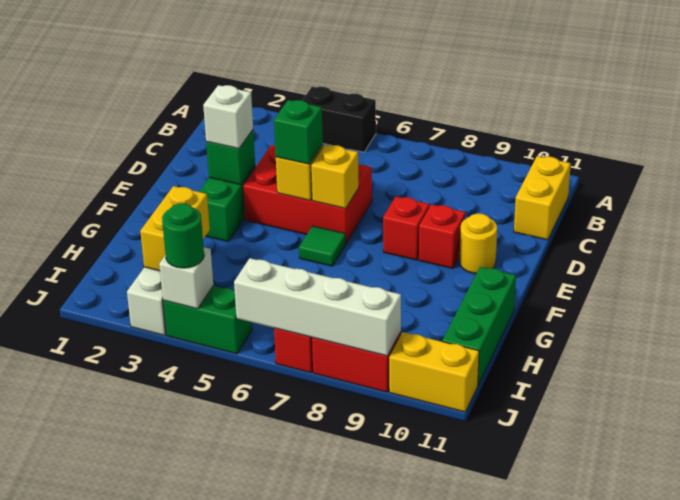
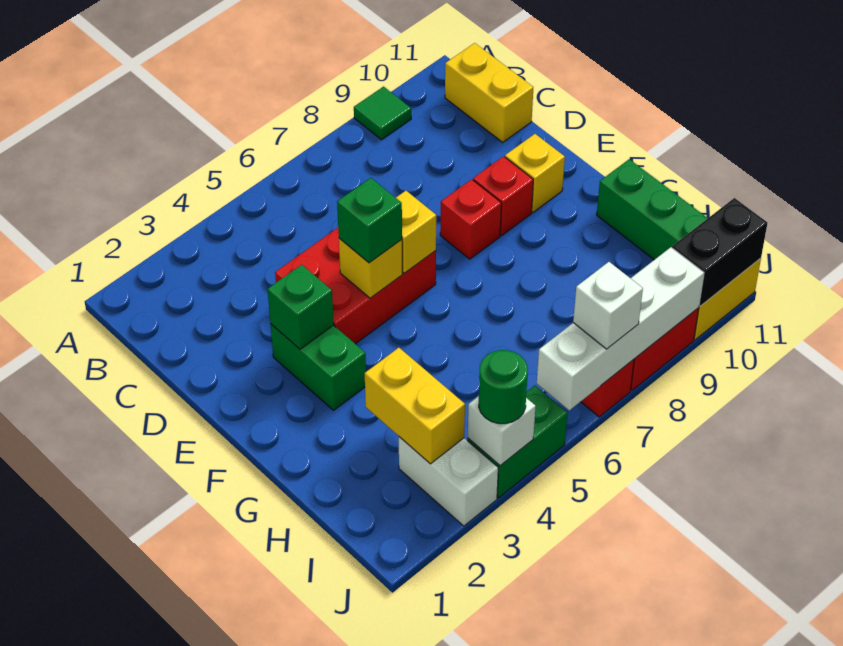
black 1x2 brick [302,87,376,152] -> black 1x2 brick moved to [672,198,768,306]
white 1x1 brick [203,85,253,149] -> white 1x1 brick moved to [573,262,643,349]
yellow 1x1 round brick [460,214,497,274] -> yellow 1x1 brick [505,134,565,212]
green 1x1 tile [299,226,346,266] -> green 1x1 tile moved to [354,87,411,140]

